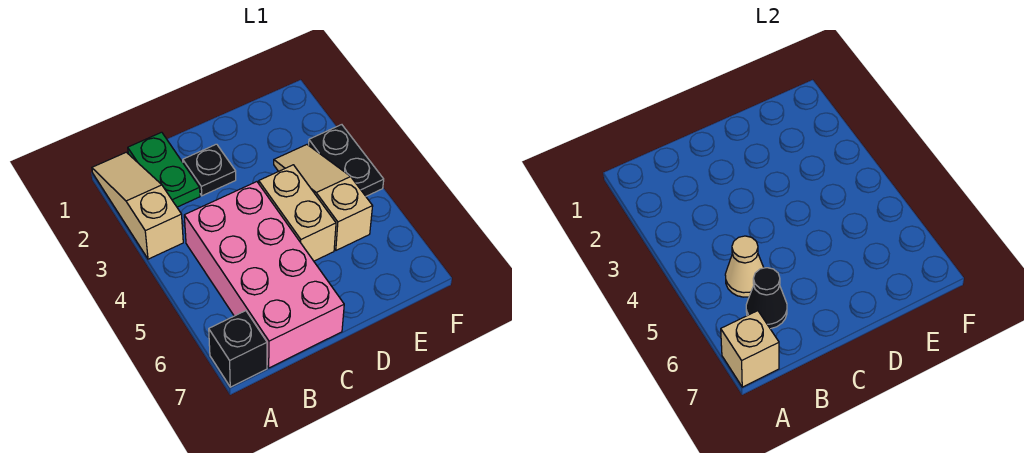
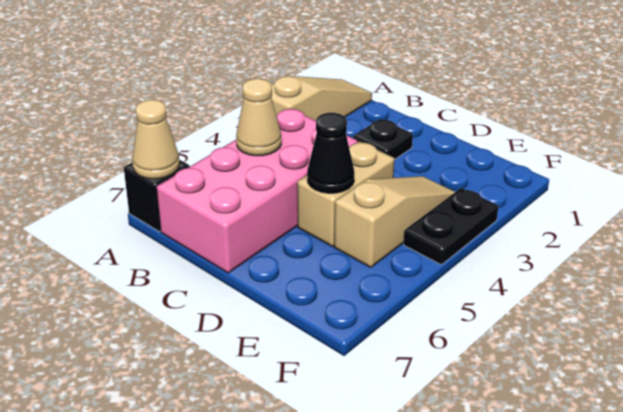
tan 1x1 brick [721,311,779,387] -> tan 1x1 cone [132,100,180,179]
green 1x2 plate [128,132,200,207] -> none
black 1x1 cone [746,268,787,329] -> black 1x1 cone moved to [307,113,354,193]

